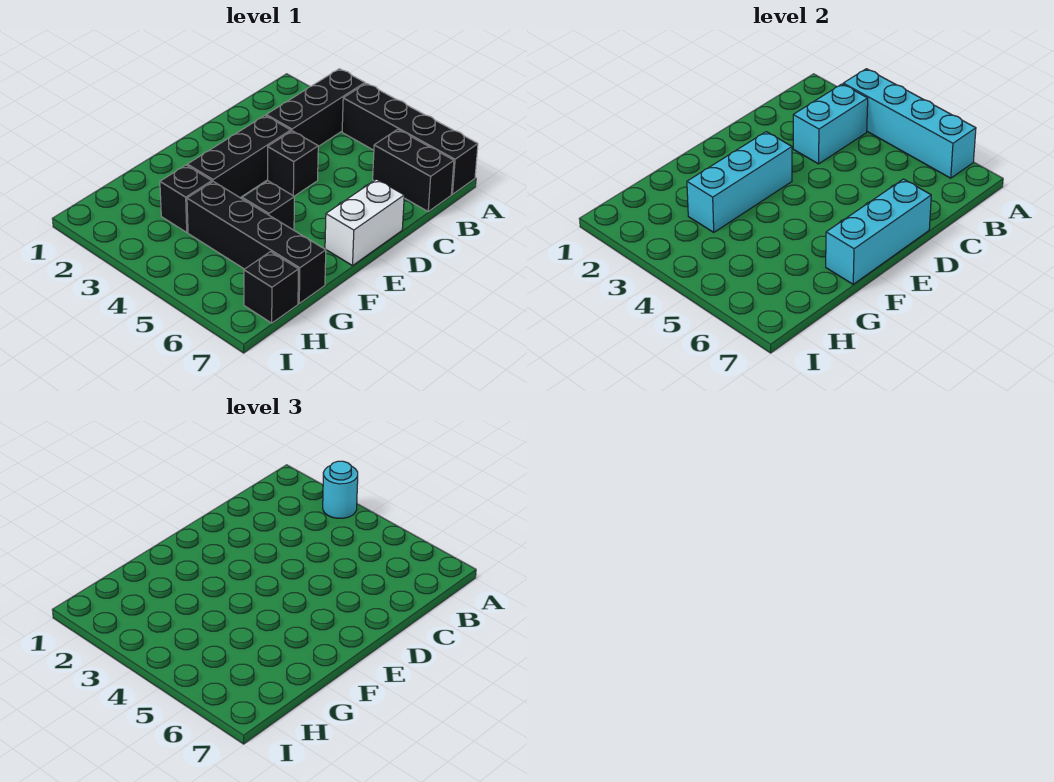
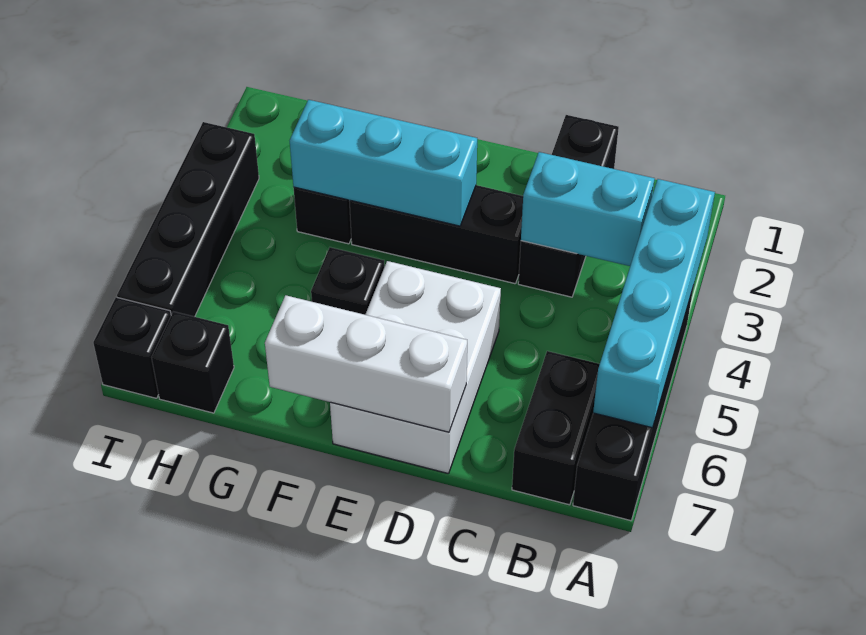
black 1x3 brick [266,69,365,146] -> black 1x3 brick turned to [518,115,619,297]
cyan 1x1 round brick [323,461,358,518] -> none
black 1x1 brick [268,131,318,196] -> black 1x1 brick moved to [93,297,171,398]
white 1x2 brick [325,179,404,266] -> white 2x3 brick [330,261,501,474]
cyan 1x3 brick [826,179,931,284] -> white 1x3 brick [265,295,467,432]
black 1x4 brick [187,182,326,303] -> black 1x4 brick moved to [117,122,259,317]

